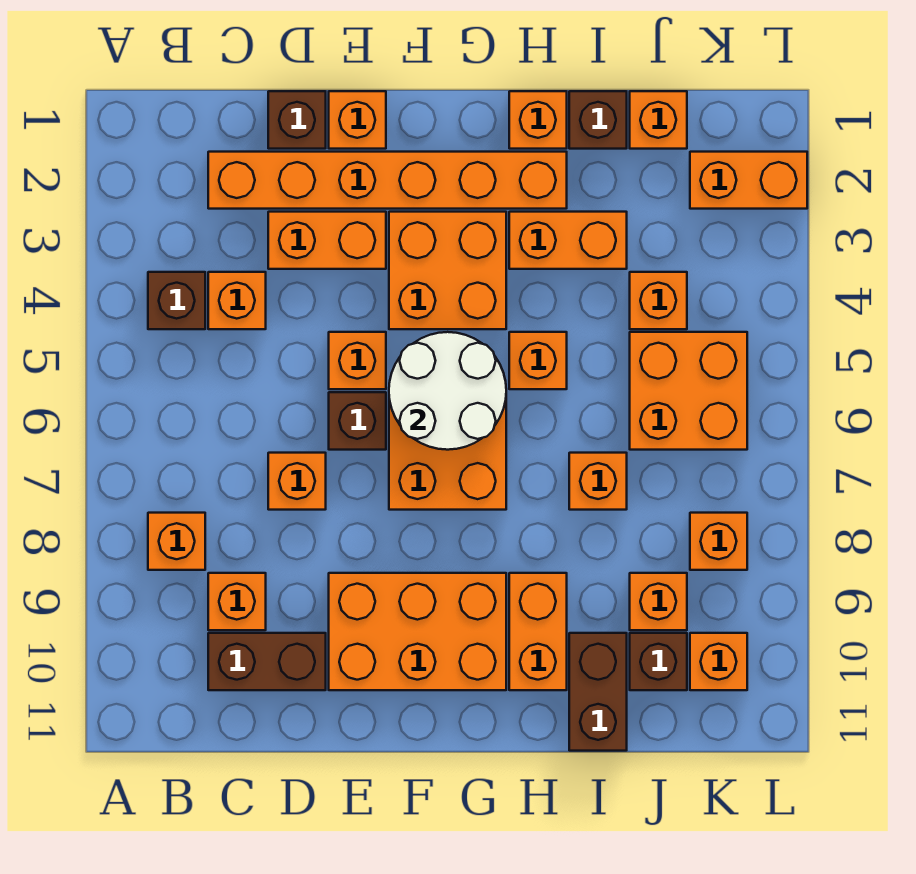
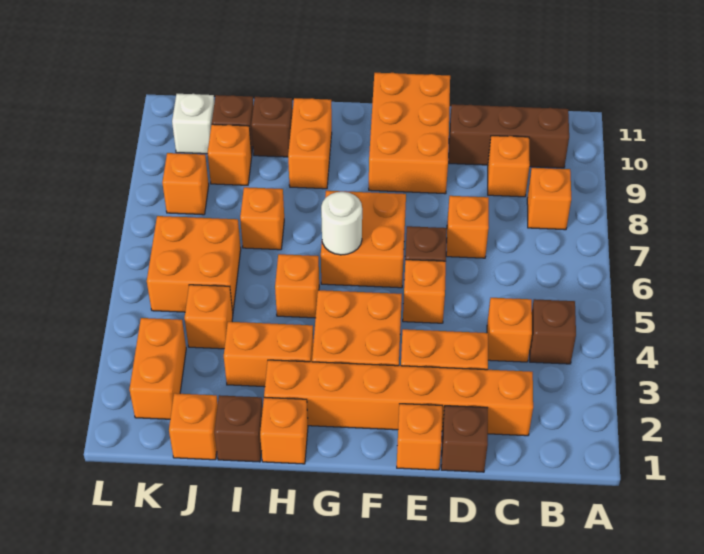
brown 1x2 brick [208,633,326,690] -> brown 1x3 brick [449,104,569,168]
orange 2x3 brick [329,573,506,690] -> orange 2x3 brick turned to [369,73,450,194]
white 2x2 round brick [389,332,506,450] -> white 1x1 round brick [321,192,362,255]
brown 1x2 brick [569,633,627,751] -> brown 1x1 brick [251,97,293,157]
orange 1x2 brick [690,152,807,209] -> orange 1x2 brick turned to [129,318,186,419]
orange 1x1 brick [690,633,747,690] -> white 1x1 brick [172,94,214,154]

